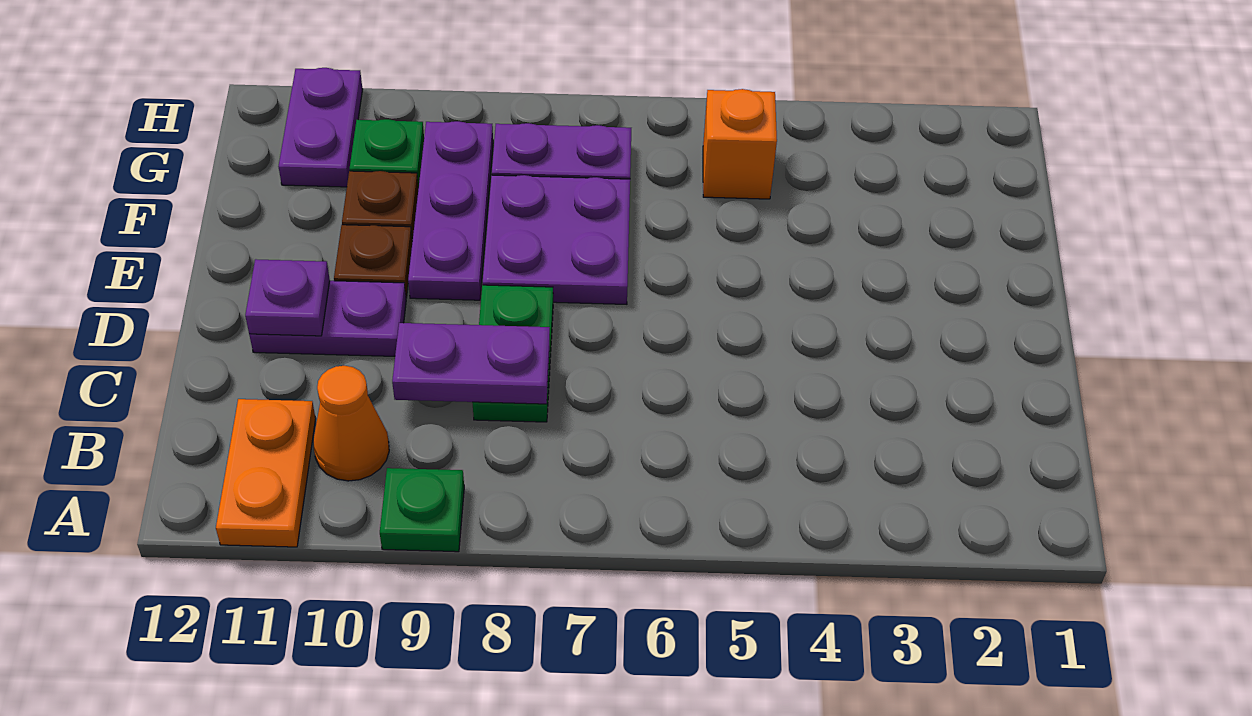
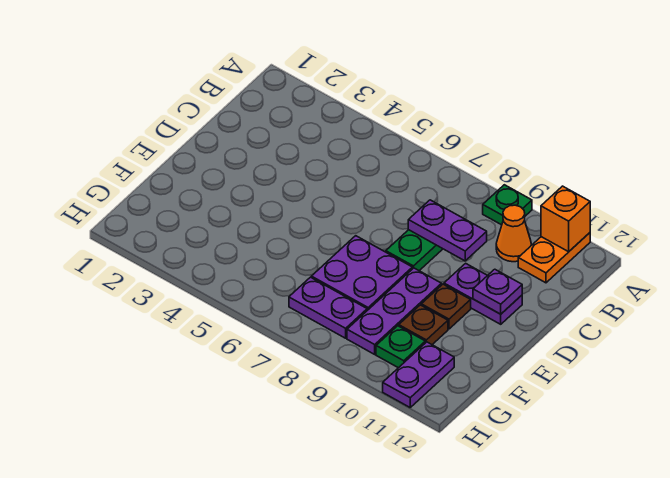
orange 1x1 brick [703,89,777,199] -> orange 1x1 brick moved to [541,186,590,252]

